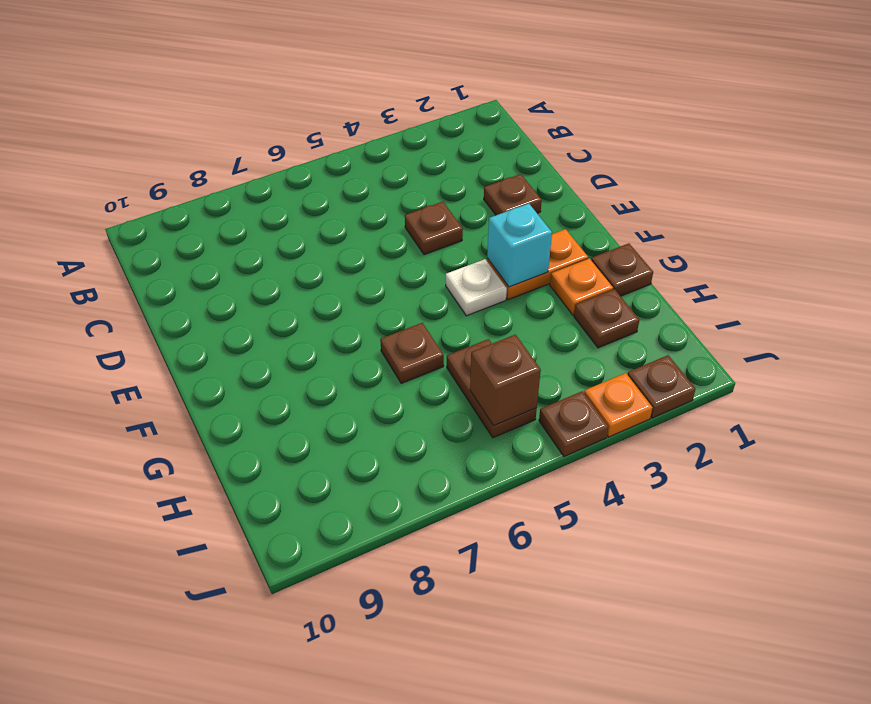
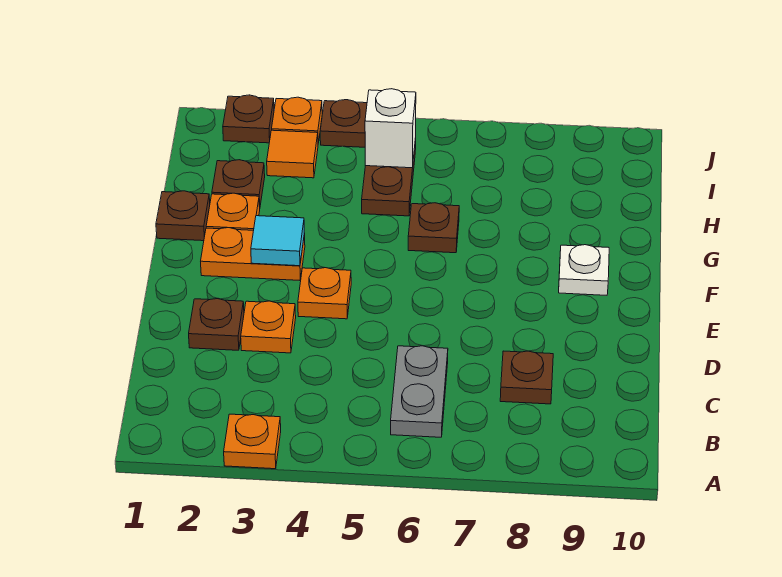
none -> orange 1x1 plate [224,414,281,469]
none -> grey 1x2 plate [391,346,448,437]
none -> orange 1x1 plate [241,301,296,353]
brown 1x1 plate [405,202,463,255] -> brown 1x1 plate moved to [500,351,553,404]
none -> orange 1x1 plate [298,268,351,319]
cyan 1x1 brick [487,204,552,287] -> cyan 1x1 tile [251,216,304,266]
white 1x1 plate [446,259,507,316] -> white 1x1 plate moved to [559,245,609,295]
none -> orange 1x1 tile [267,130,318,178]
brown 1x1 brick [470,334,541,426] -> white 1x1 brick [365,89,416,168]

